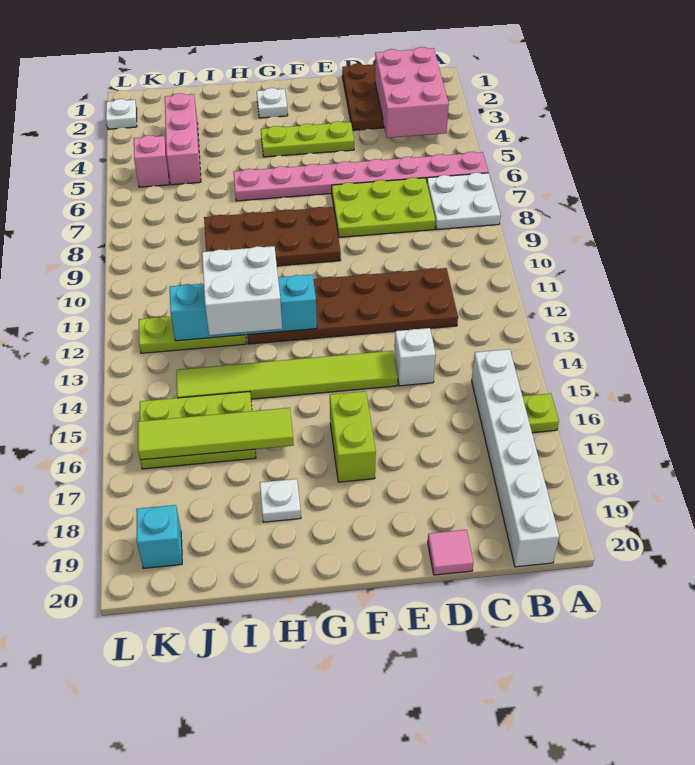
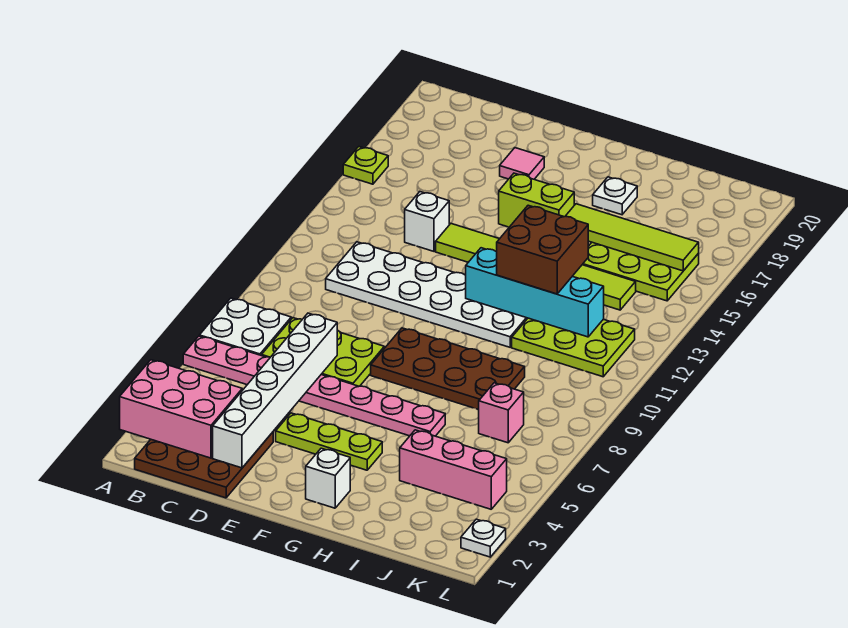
pink 2x3 brick [375,47,449,138] -> pink 2x3 brick turned to [120,360,242,458]
white 1x6 brick [472,349,559,567] -> white 1x6 brick moved to [213,313,337,468]
brown 2x6 plate [247,268,458,344] -> white 2x6 plate [326,242,528,347]
pink 1x1 tile [428,530,473,575] -> pink 1x1 tile moved to [500,148,544,179]
lime 1x2 brick [330,391,376,482] -> lime 1x2 brick turned to [499,173,574,227]
white 1x1 plate [257,88,288,118] -> white 1x1 brick [306,448,350,508]
white 2x2 brick [202,246,282,335] -> brown 2x2 brick [497,205,588,294]
lime 1x3 plate [139,316,246,353] -> lime 2x3 plate [512,318,635,377]
pink 1x3 brick [165,93,201,185] -> pink 1x3 brick turned to [400,430,507,509]
pink 1x1 brick [134,135,169,187] -> pink 1x1 brick moved to [479,383,524,443]
cyan 1x1 brick [136,505,182,568] -> none

